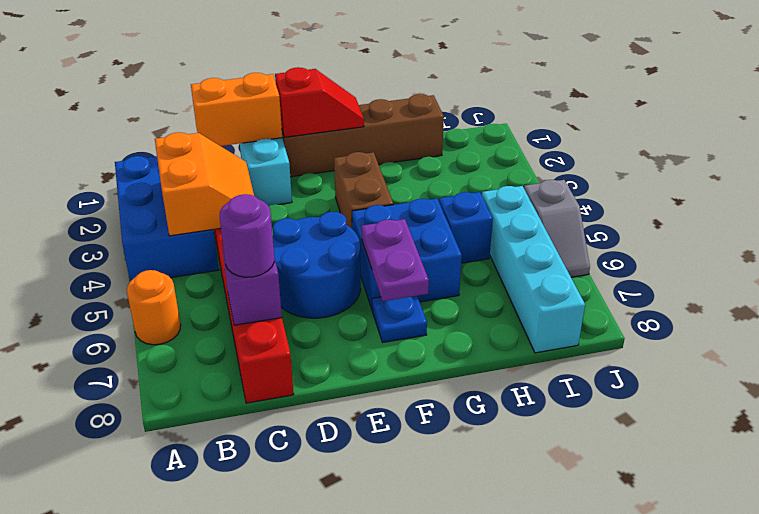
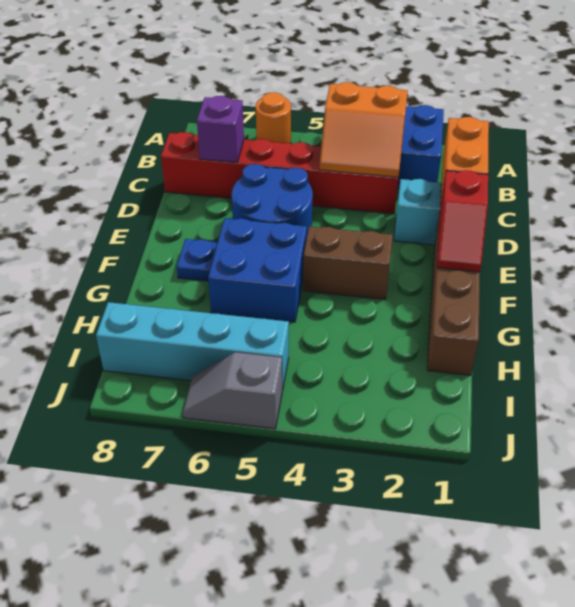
purple 1x1 round brick [220,194,274,277] -> none
purple 1x2 plate [361,219,429,301] -> none
blue 1x1 brick [439,192,493,263] -> none

